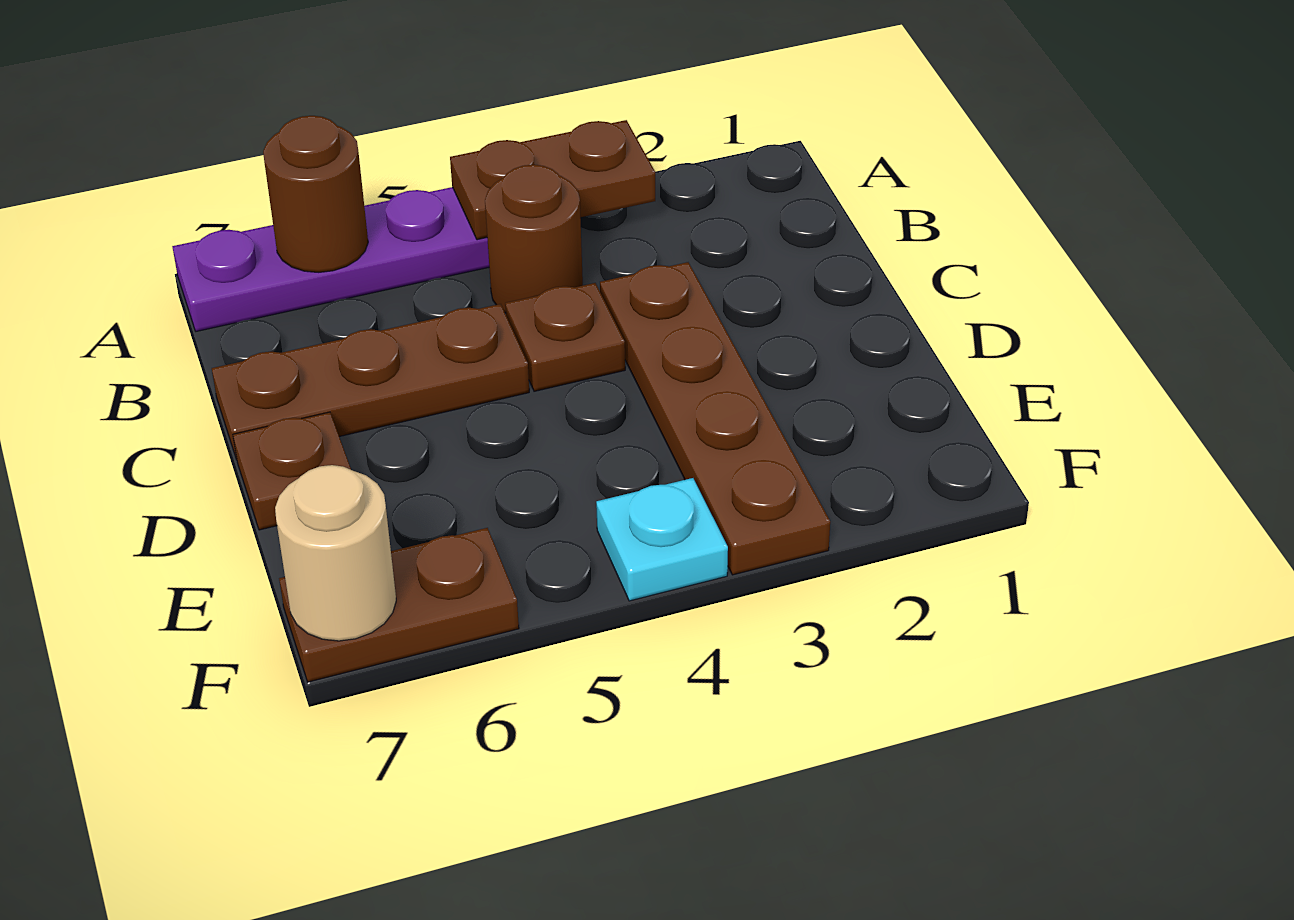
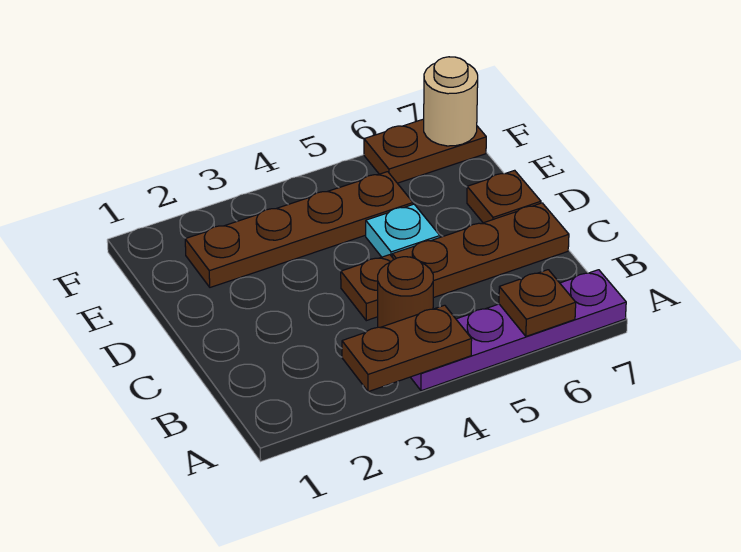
brown 1x1 round brick [263,116,368,272] -> brown 1x1 plate [499,270,576,336]
brown 1x4 plate [600,262,830,575] -> brown 1x4 plate turned to [185,172,413,287]
cyan 1x1 plate [596,478,728,601] -> cyan 1x1 plate moved to [366,204,440,257]

